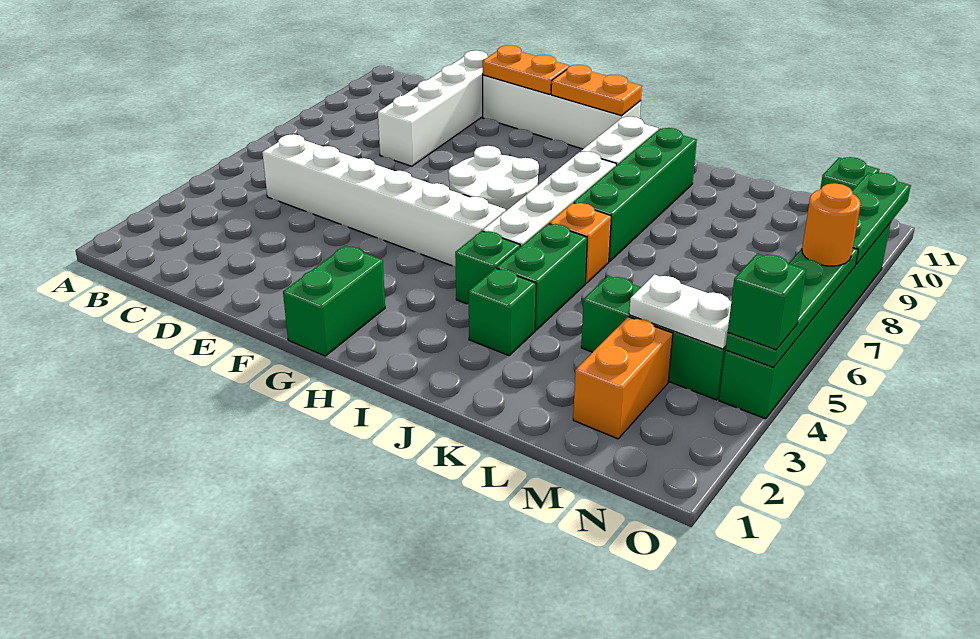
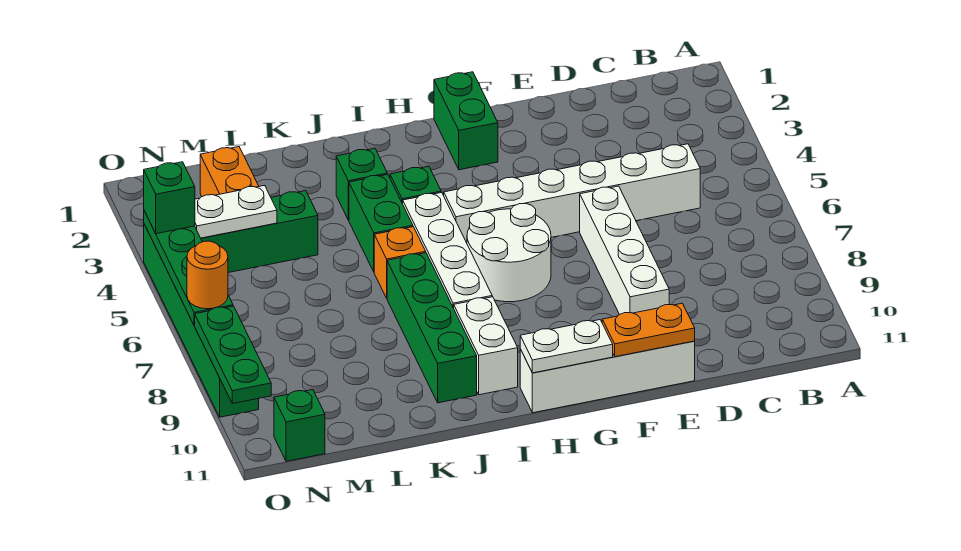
white 1x4 brick [378,51,488,166] -> white 1x4 brick moved to [580,186,669,315]
orange 1x2 plate [551,65,642,116] -> white 1x2 plate [520,320,613,373]

